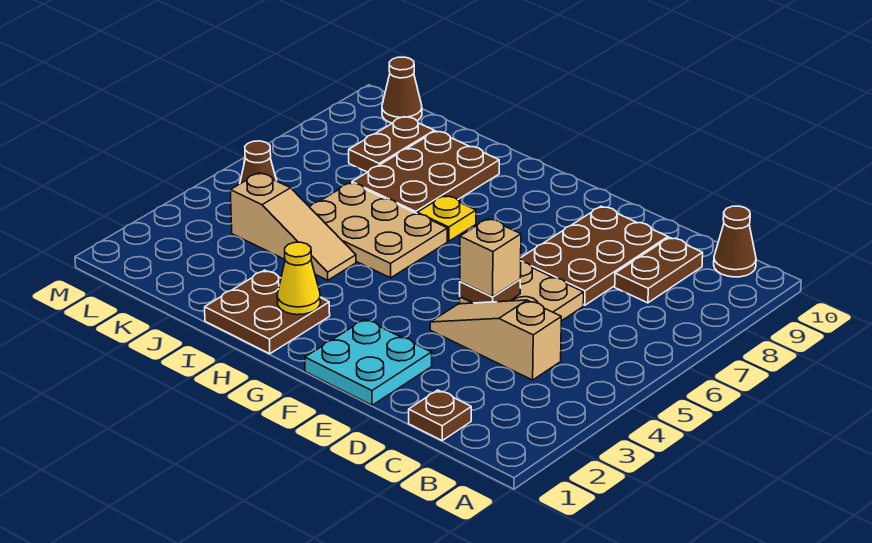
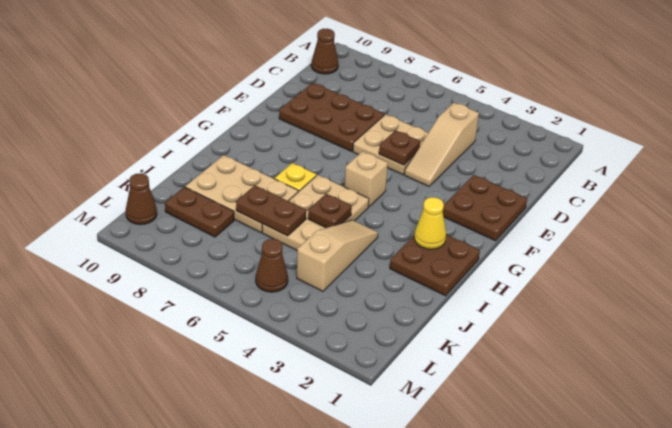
brown 1x1 plate [409,390,471,440] -> brown 1x1 plate moved to [308,193,352,228]
brown 1x2 plate [615,237,703,303] -> brown 1x2 plate moved to [236,185,306,236]
cyan 2x2 plate [305,319,432,405] -> brown 2x2 plate [443,175,527,241]
tan 1x1 brick [460,219,521,297] -> tan 1x1 brick moved to [345,151,388,207]
brown 2x3 plate [352,131,499,213] -> tan 2x3 plate [185,155,298,232]

